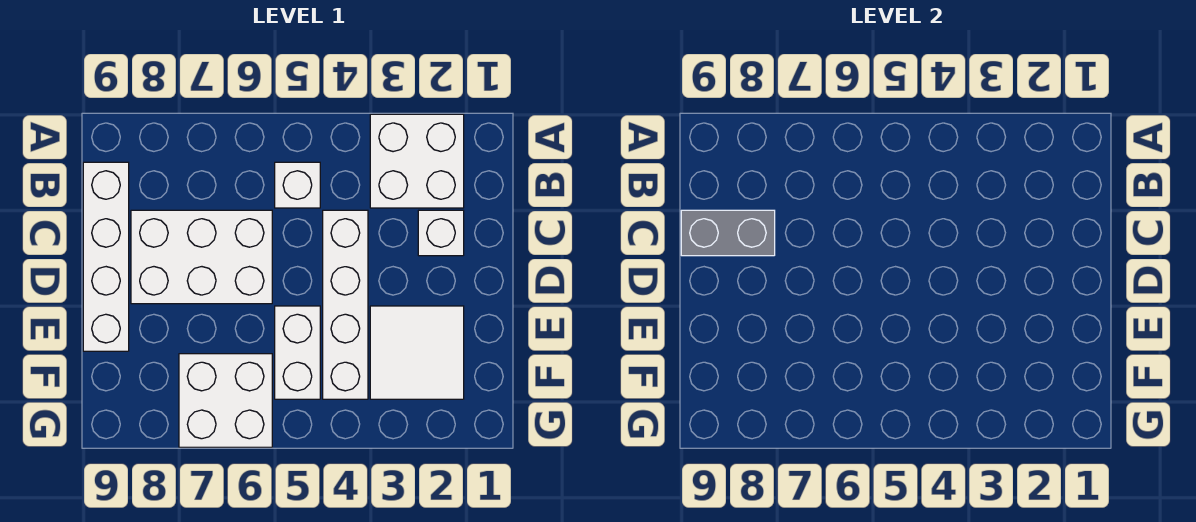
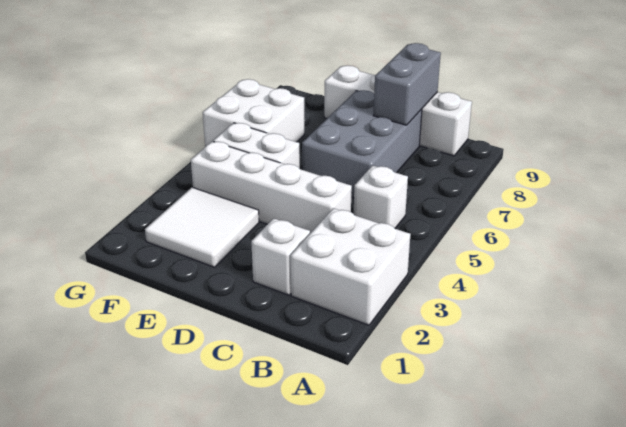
white 2x3 brick [131,210,272,304] -> grey 2x3 brick [302,90,422,198]

